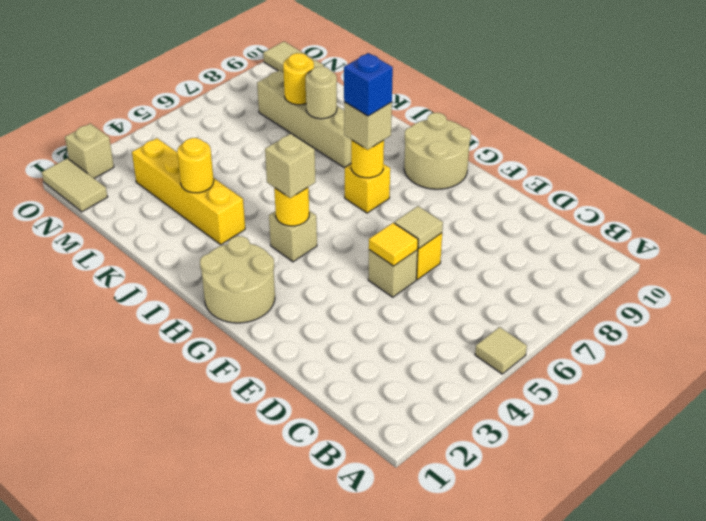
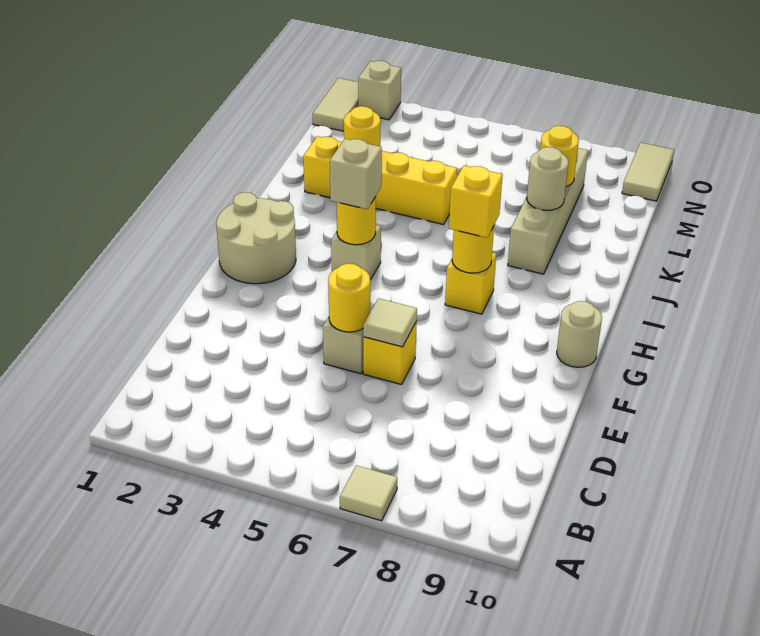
tan 1x1 tile [475,327,527,374] -> tan 1x1 tile moved to [340,465,397,521]
yellow 1x1 tile [369,223,418,266] -> yellow 1x1 round brick [328,264,370,332]
tan 2x2 round brick [404,113,471,189] -> tan 1x1 round brick [557,301,602,367]
tan 1x1 brick [344,102,392,150] -> yellow 1x1 brick [449,166,503,238]
blue 1x1 brick [344,53,393,116] -> none
yellow 1x4 brick [132,138,245,245] -> yellow 1x4 brick turned to [303,136,457,225]

